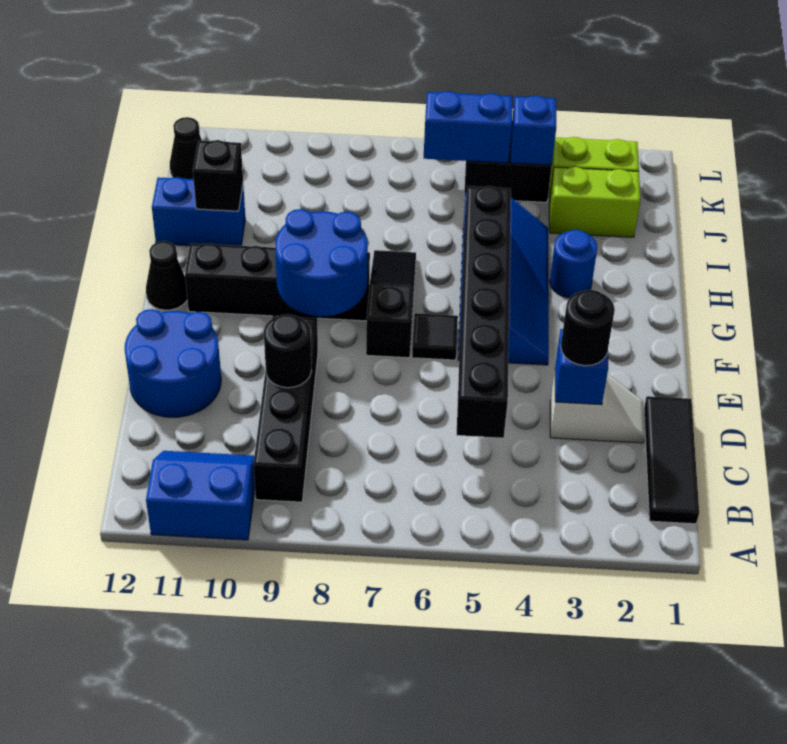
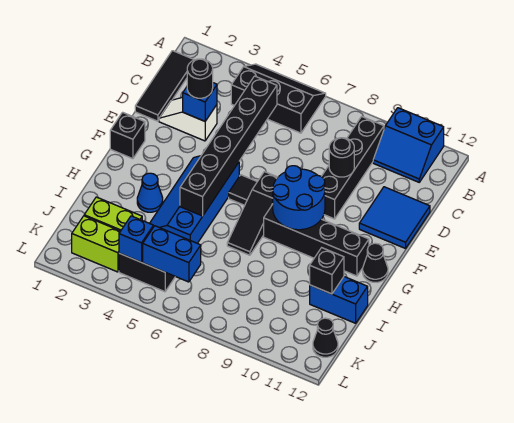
none -> black 2x3 slope [231,64,326,133]
blue 2x2 round brick [125,309,221,417] -> blue 2x2 tile [359,187,430,249]
none -> black 1x1 brick [110,112,145,159]
blue 1x1 round brick [550,230,597,298] -> blue 1x1 cone [137,173,163,212]

